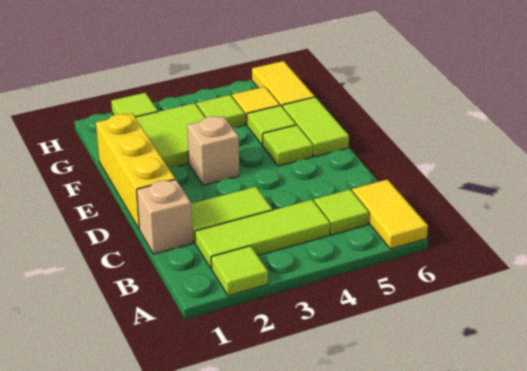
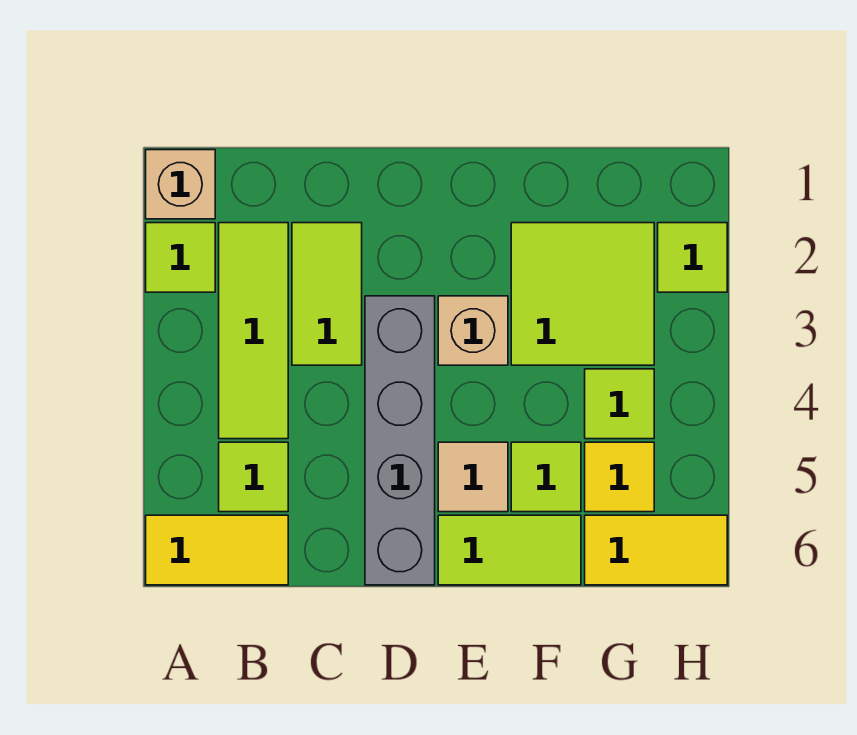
tan 1x1 brick [137,179,193,254] -> tan 1x1 brick moved to [146,150,215,219]
yellow 1x3 brick [96,114,175,228] -> none
none -> grey 1x4 brick [365,296,435,585]
lime 1x1 tile [263,125,313,166] -> tan 1x1 tile [438,442,508,512]

